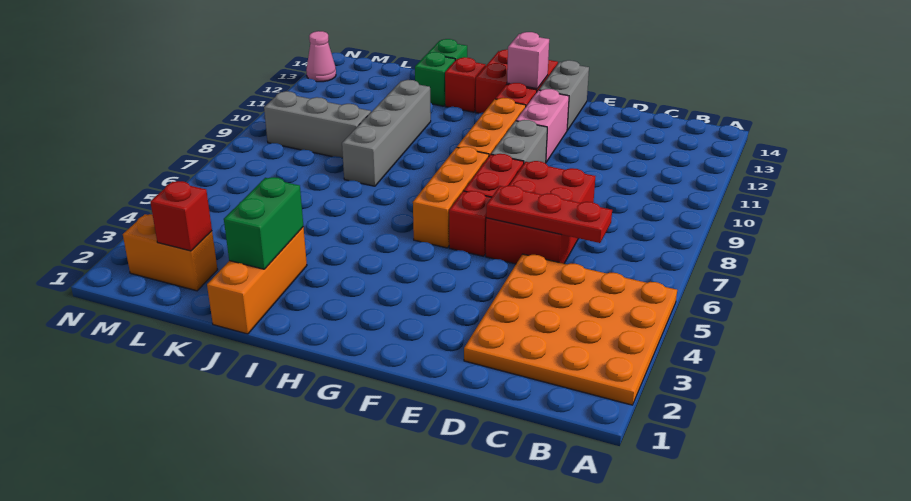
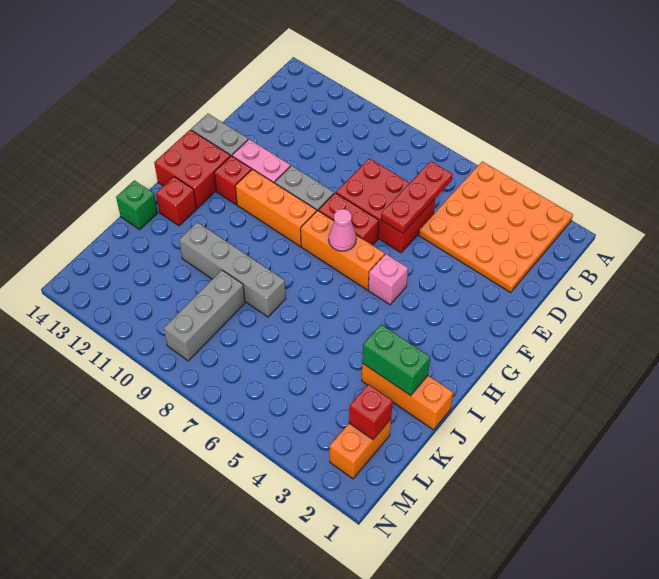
red 1x1 brick [449,191,491,256] -> none
pink 1x1 brick [507,32,549,89] -> pink 1x1 brick moved to [368,254,408,305]
green 1x1 brick [415,52,455,106] -> none
pink 1x1 cone [306,31,336,82] -> pink 1x1 cone moved to [329,209,356,251]

